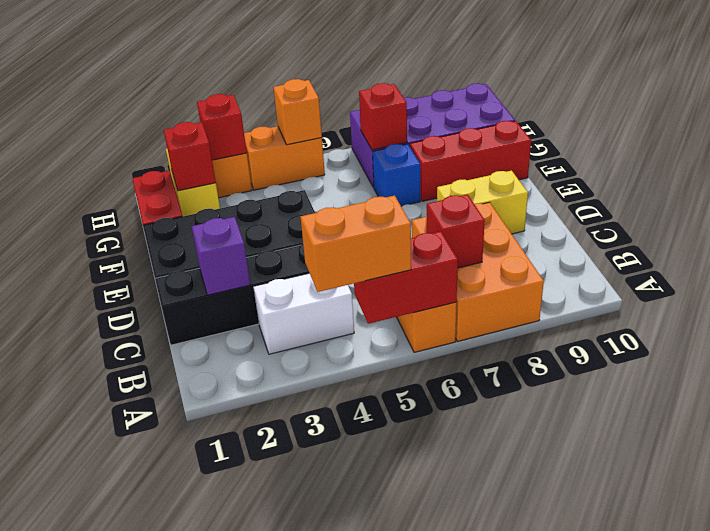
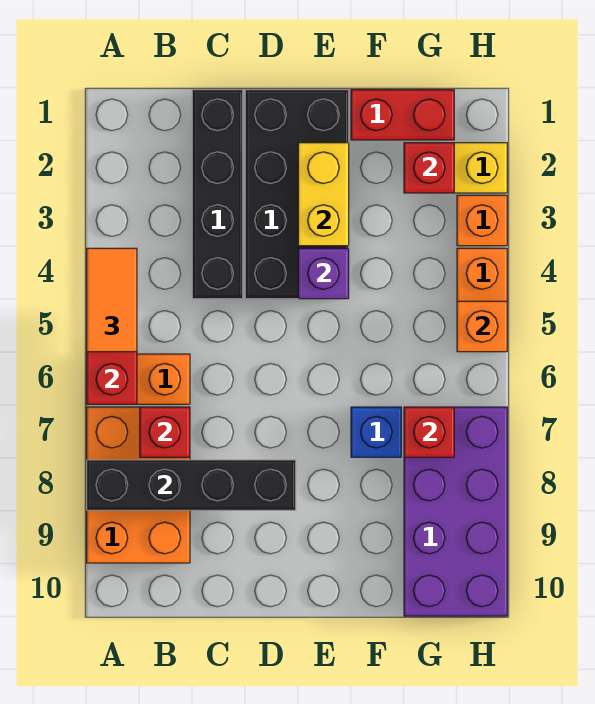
orange 1x2 brick [300,196,411,292] -> orange 1x2 tile [87,248,137,352]
orange 2x3 brick [412,202,544,341] -> orange 2x3 brick turned to [87,407,190,563]
none -> black 1x4 brick [87,460,296,510]
white 1x2 brick [253,273,354,354] -> none
purple 1x1 brick [192,217,250,295] -> purple 1x1 brick moved to [298,248,349,299]
yellow 1x2 brick [437,171,528,234] -> yellow 1x2 brick moved to [298,143,349,246]
red 1x3 brick [410,121,531,201] -> none
red 1x1 brick [197,94,247,160] -> none

